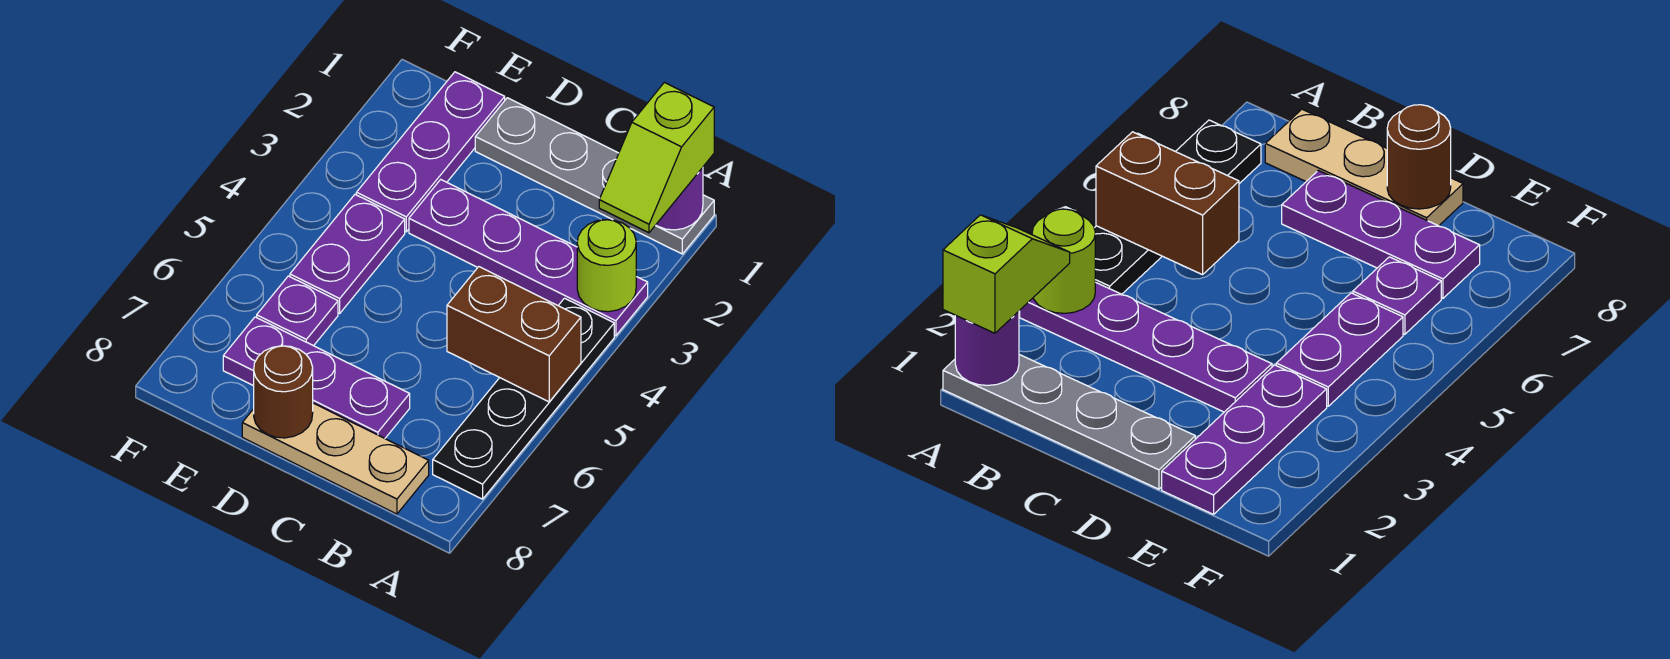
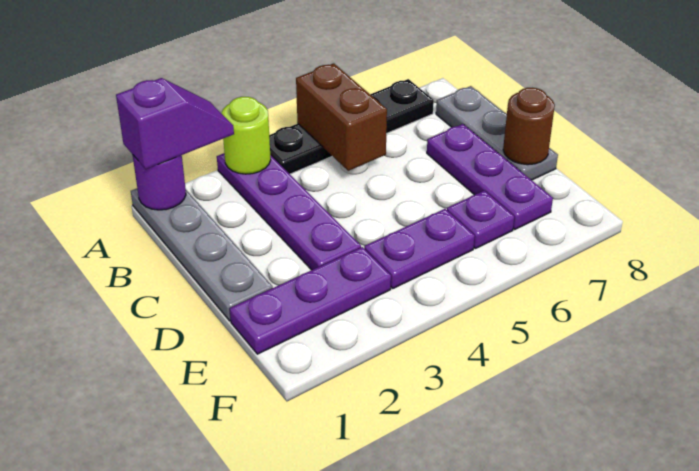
lime 1x2 slope [599,83,714,233] -> purple 1x2 slope [116,78,234,169]
tan 1x3 plate [242,403,429,514] -> grey 1x3 plate [436,86,558,180]

